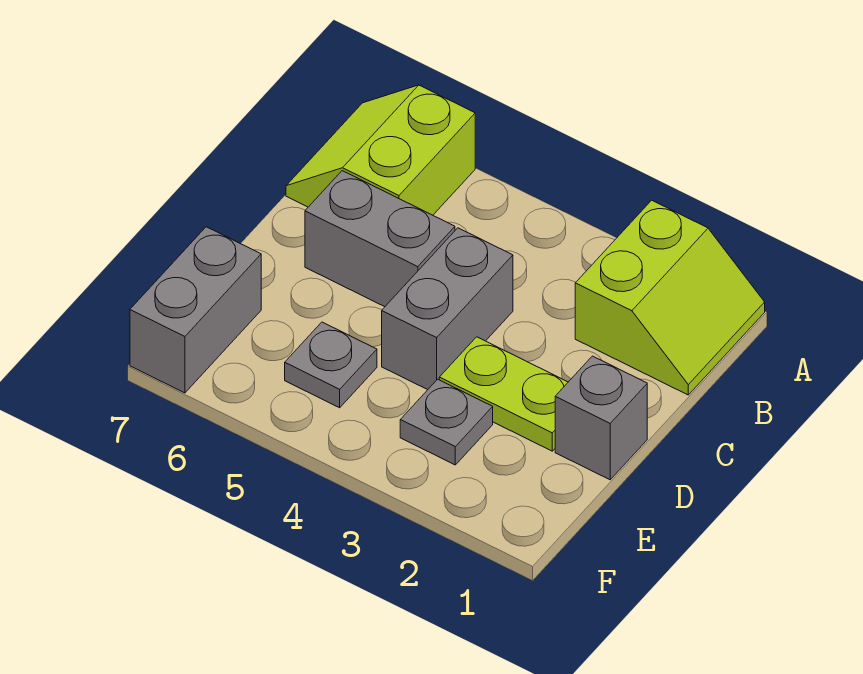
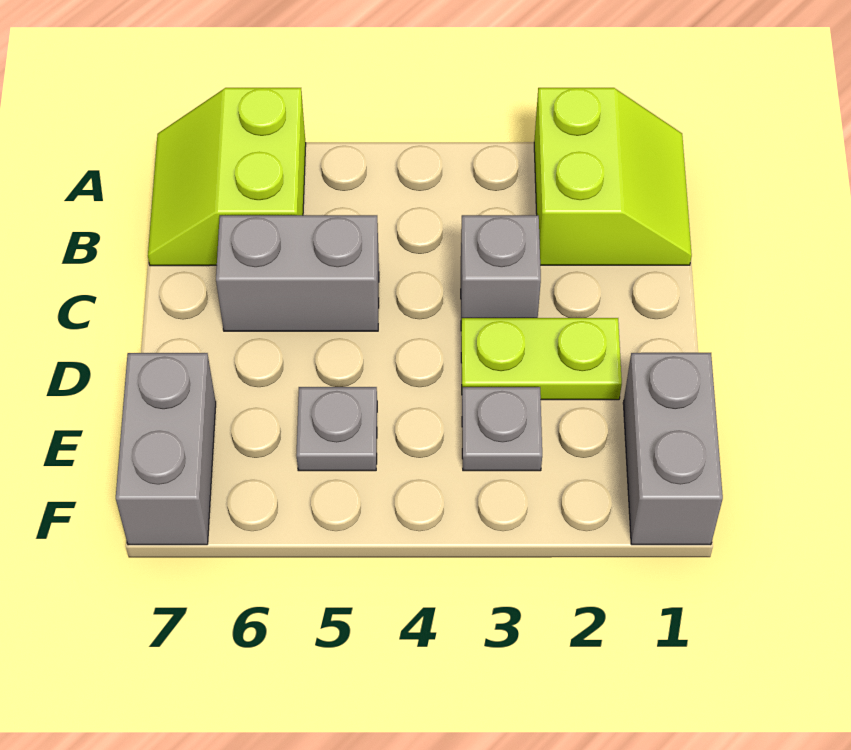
grey 1x2 brick [382,228,513,390] -> grey 1x2 brick moved to [623,353,723,545]
grey 1x1 brick [555,356,647,480] -> grey 1x1 brick moved to [461,215,541,323]

